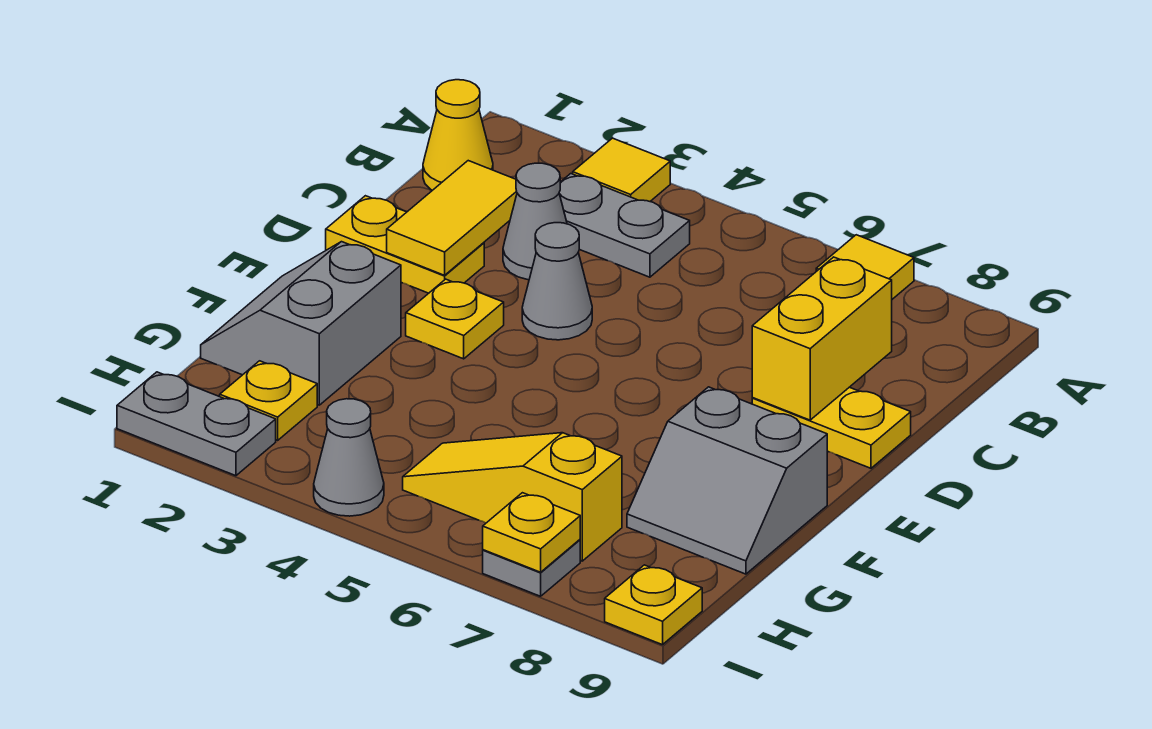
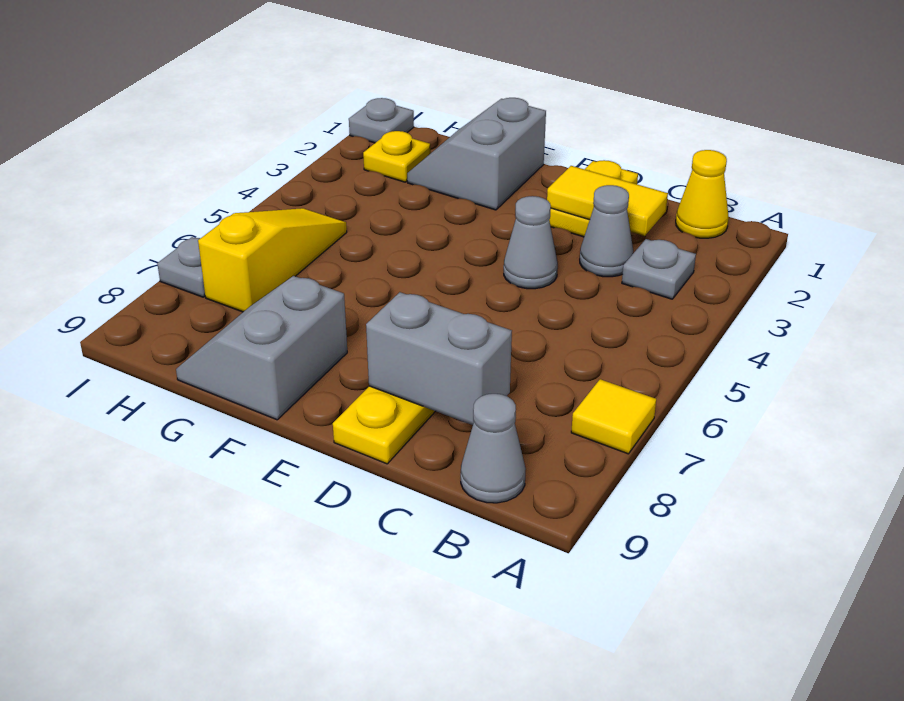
yellow 1x1 tile [573,138,670,201] -> none
grey 1x2 plate [559,174,690,277] -> grey 1x1 plate [622,239,696,299]
yellow 1x2 brick [752,257,892,420] -> grey 1x2 brick [366,292,512,425]
yellow 1x1 plate [406,279,504,359] -> none
grey 2x2 slope [201,242,401,405] -> grey 2x2 slope turned to [407,98,546,210]
grey 1x2 plate [117,372,276,476] -> grey 1x1 plate [349,98,414,143]
grey 1x1 cone [314,399,384,516] -> grey 1x1 cone moved to [461,394,526,503]
yellow 1x1 plate [483,493,580,572] -> none
yellow 1x1 plate [605,565,702,645] -> none

